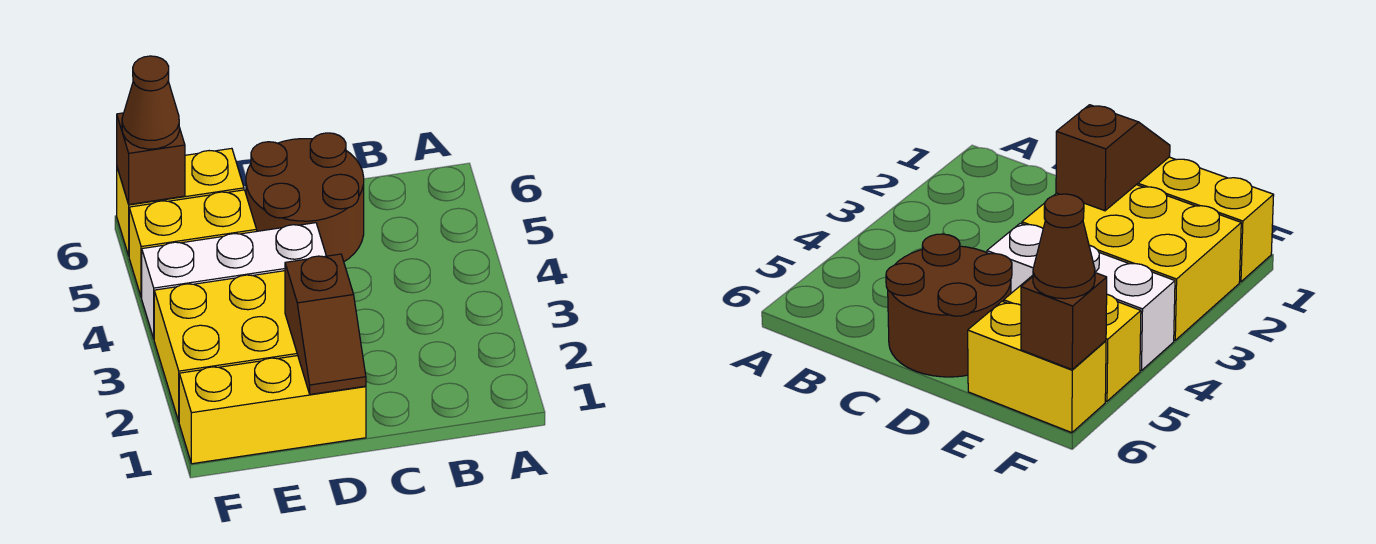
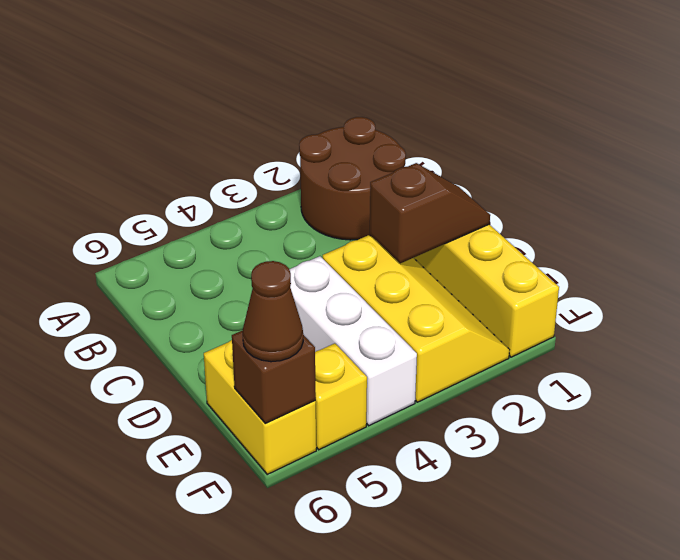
brown 2x2 round brick [246,133,364,262] -> brown 2x2 round brick moved to [299,117,406,240]
yellow 2x3 brick [154,271,298,421] -> yellow 2x3 slope [323,235,510,402]
yellow 1x2 brick [129,190,257,298] -> yellow 1x1 brick [315,343,367,450]

